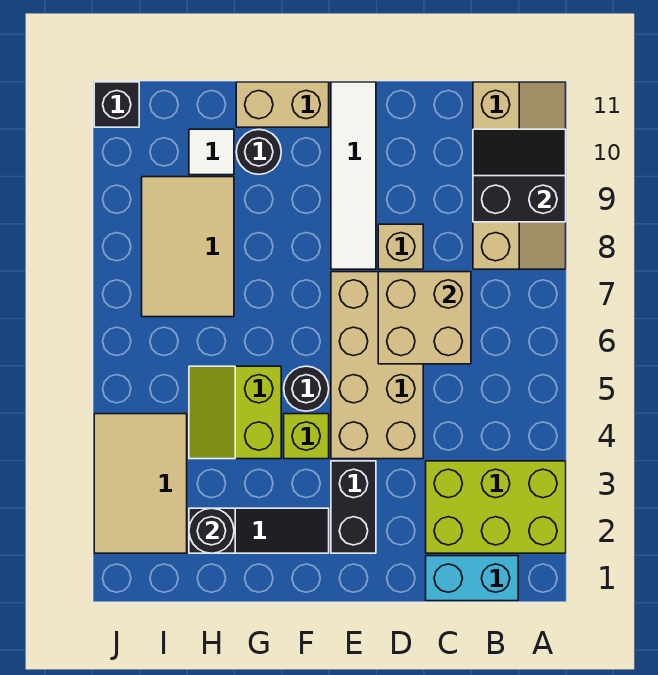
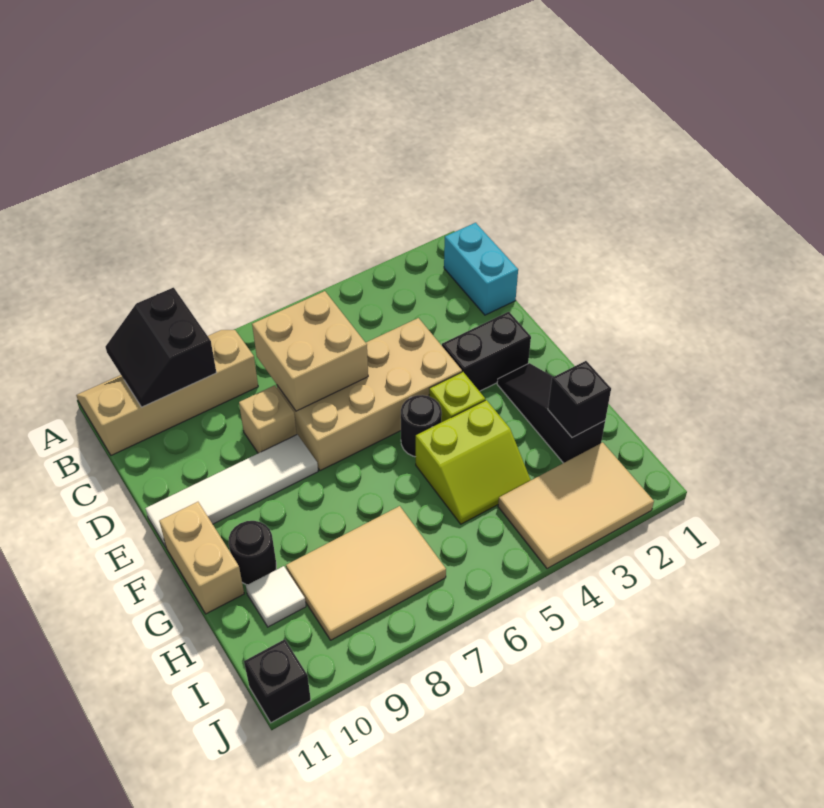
lime 2x3 brick [426,461,566,553] -> none
black 1x1 round brick [189,508,234,553] -> black 1x1 brick [548,361,611,438]

